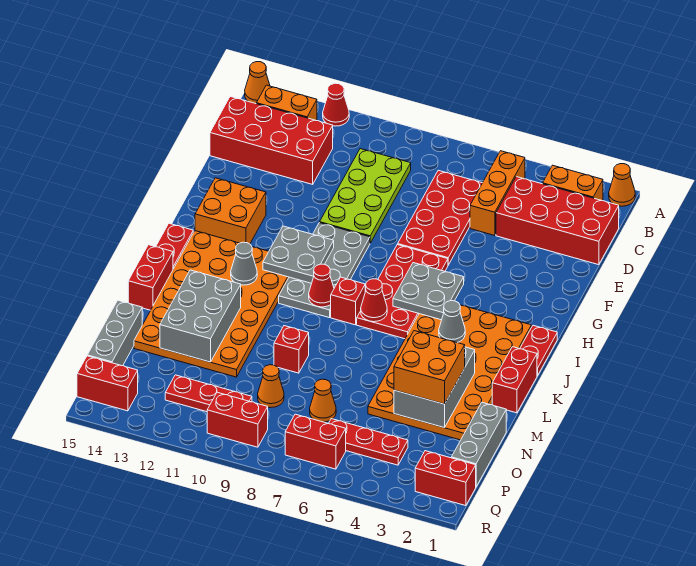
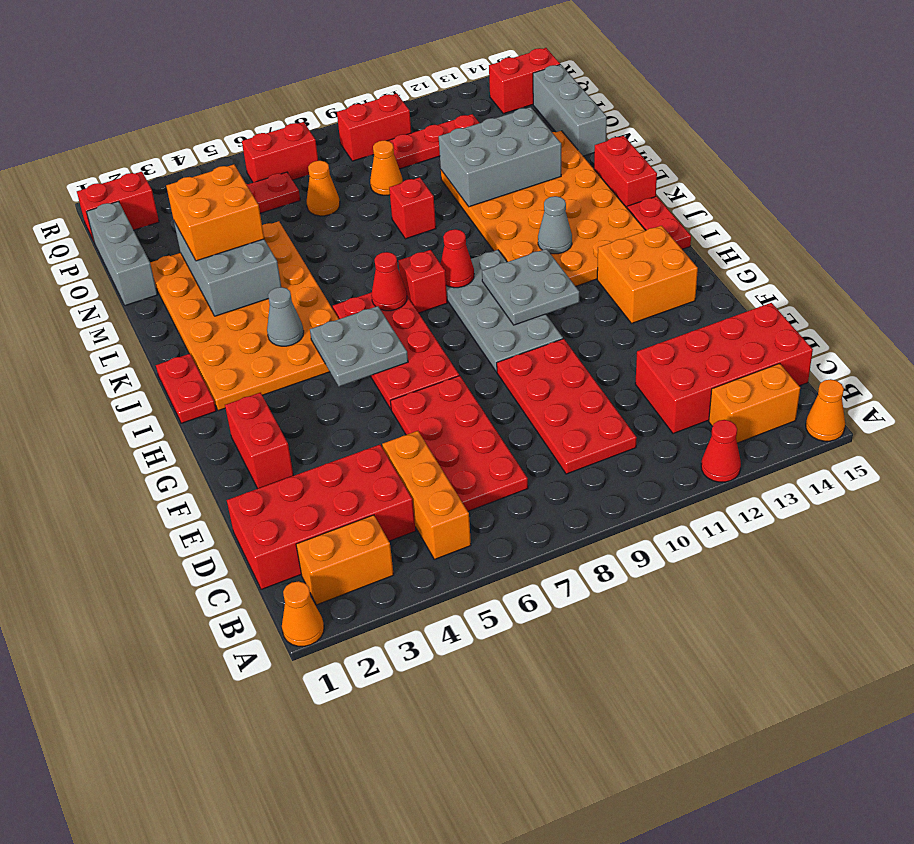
lime 2x4 plate [320,149,411,243] -> red 2x4 plate [497,339,637,474]
red 1x2 brick [492,347,537,413] -> red 1x2 brick moved to [225,393,294,488]
grey 2x3 brick [160,270,241,362] -> grey 2x3 brick turned to [439,107,561,207]

